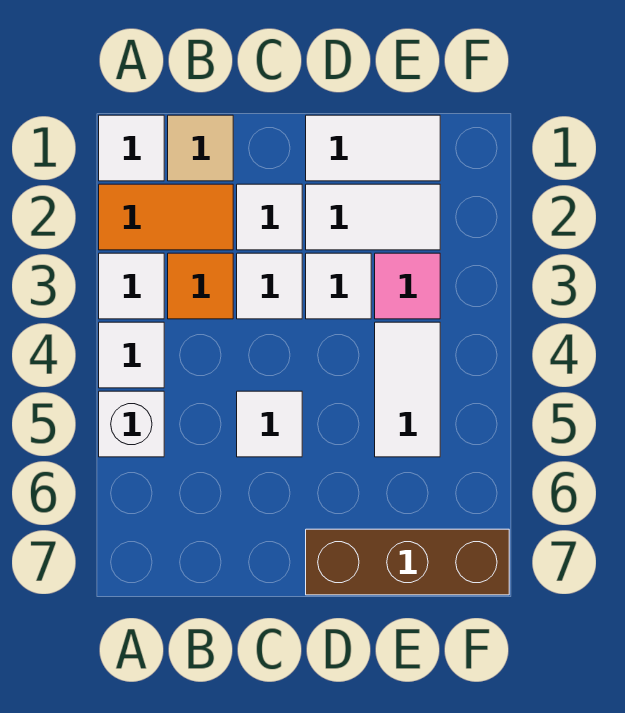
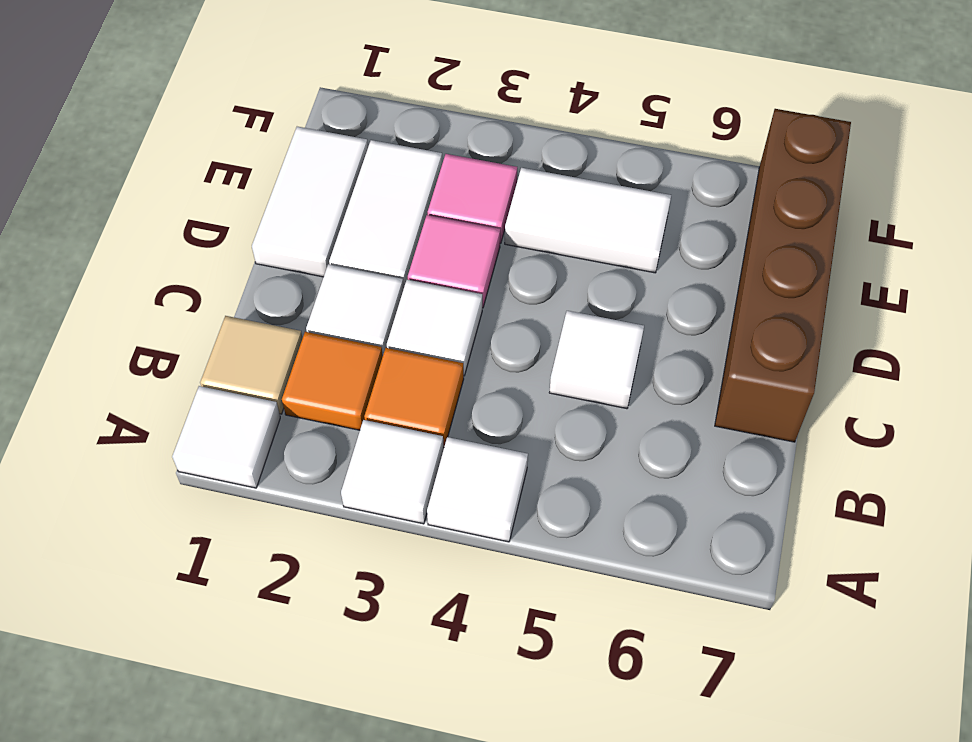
orange 1x2 tile [99,184,233,250] -> orange 1x1 tile [282,332,383,430]
white 1x1 brick [99,391,164,457] -> none
white 1x1 tile [306,253,371,319] -> pink 1x1 tile [408,215,500,308]
brown 1x3 brick [306,529,509,595] -> brown 1x4 brick [715,109,851,442]

